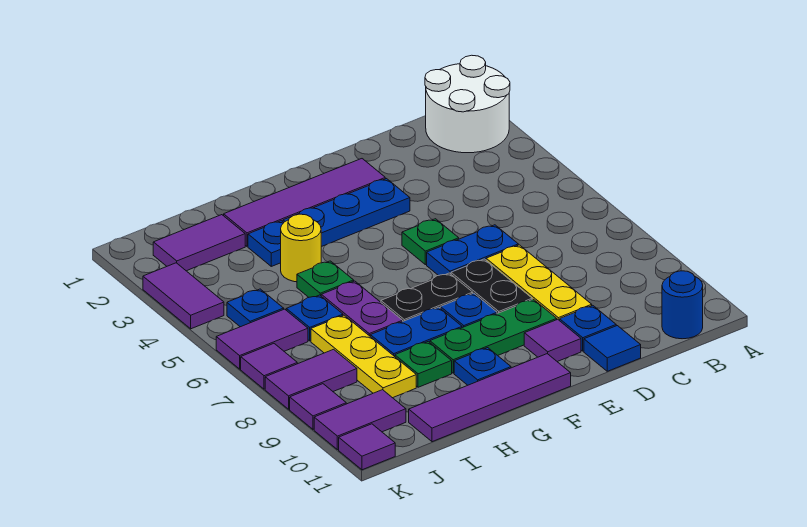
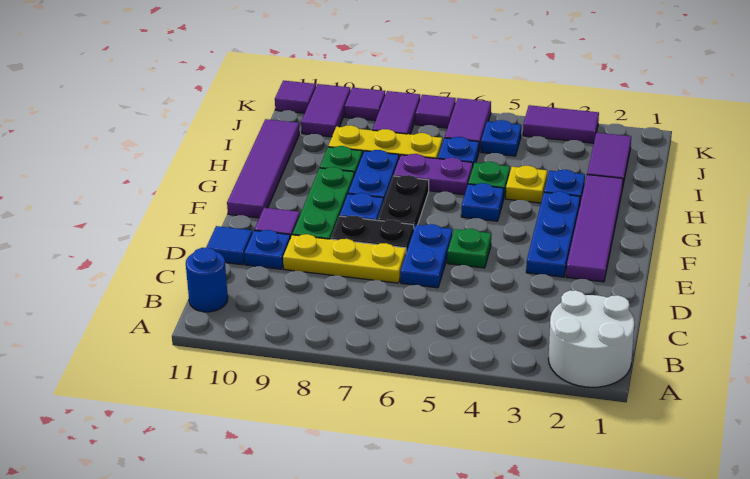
blue 1x1 plate [454,348,511,385] -> blue 1x1 plate moved to [461,183,504,221]
yellow 1x1 round brick [281,214,321,282] -> yellow 1x1 plate [506,166,547,203]

